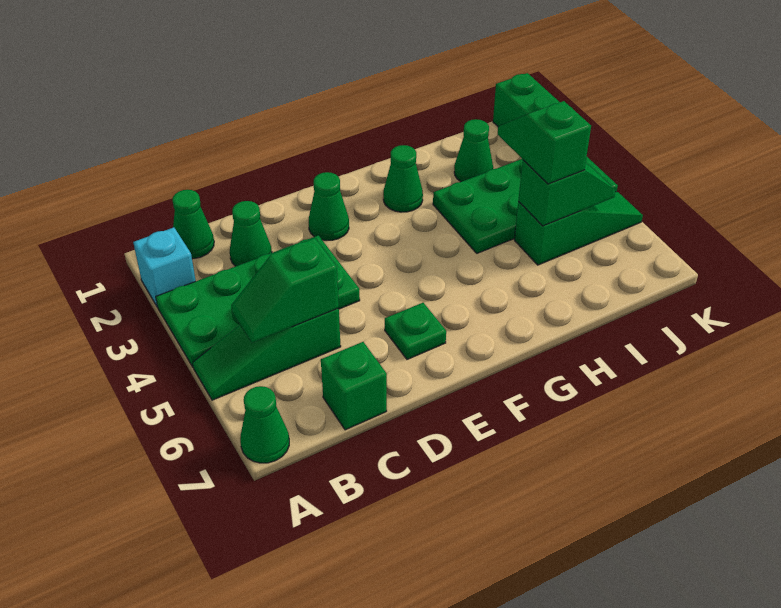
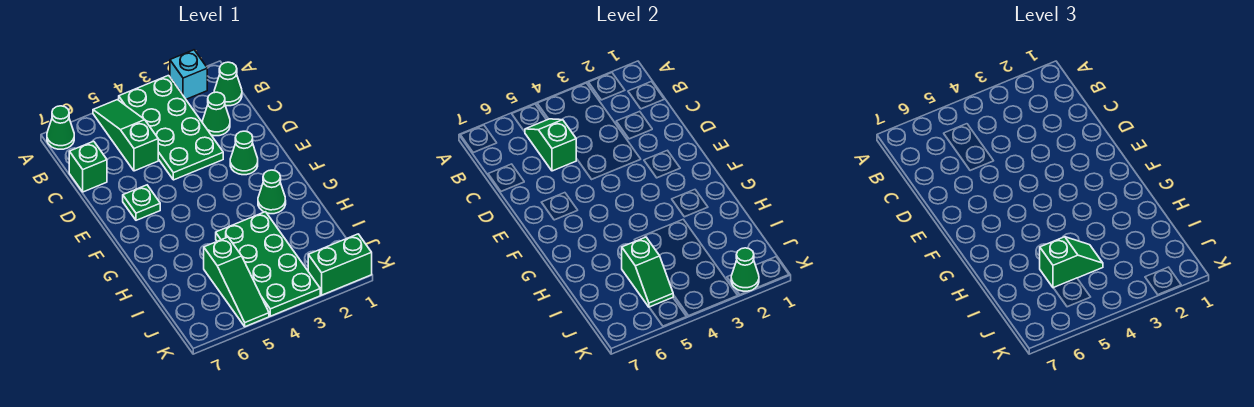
green 1x1 cone [454,119,493,182] -> green 1x1 cone moved to [731,248,759,292]

